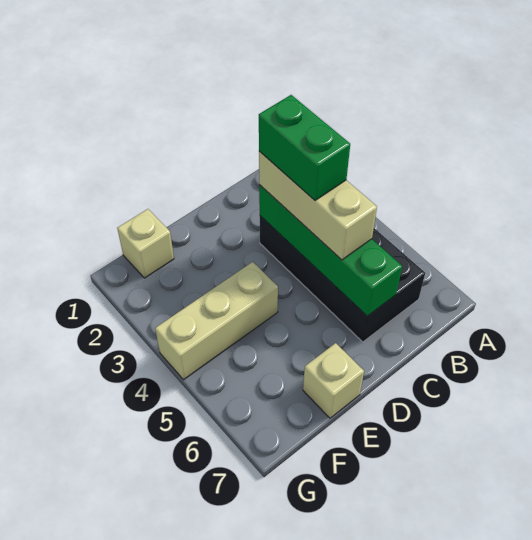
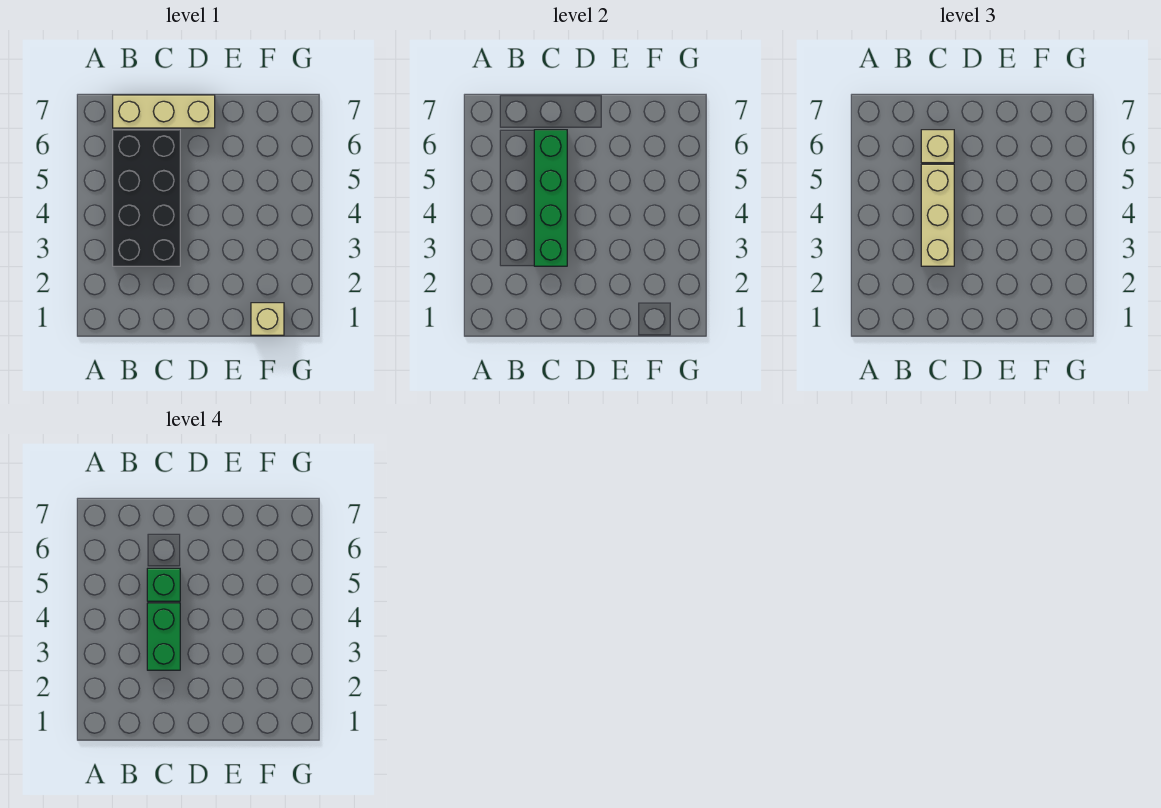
none -> green 1x1 brick [147,568,180,601]
tan 1x3 brick [155,262,278,380] -> tan 1x3 brick moved to [113,95,215,128]
tan 1x1 brick [303,343,364,418] -> tan 1x1 brick moved to [921,130,954,163]

